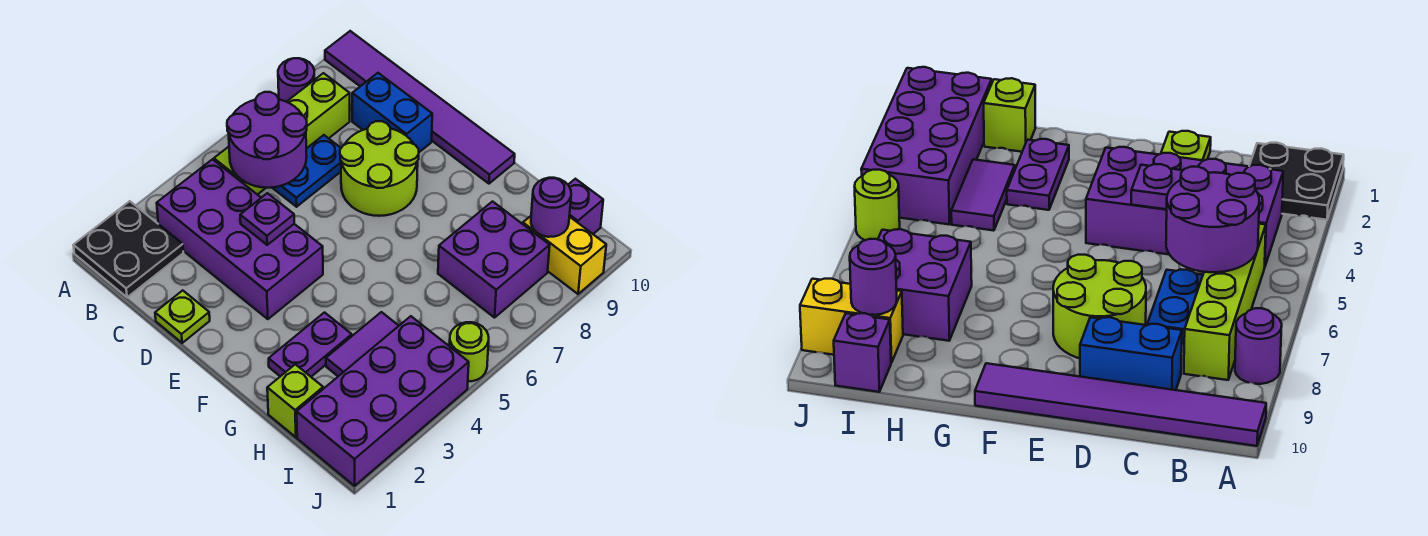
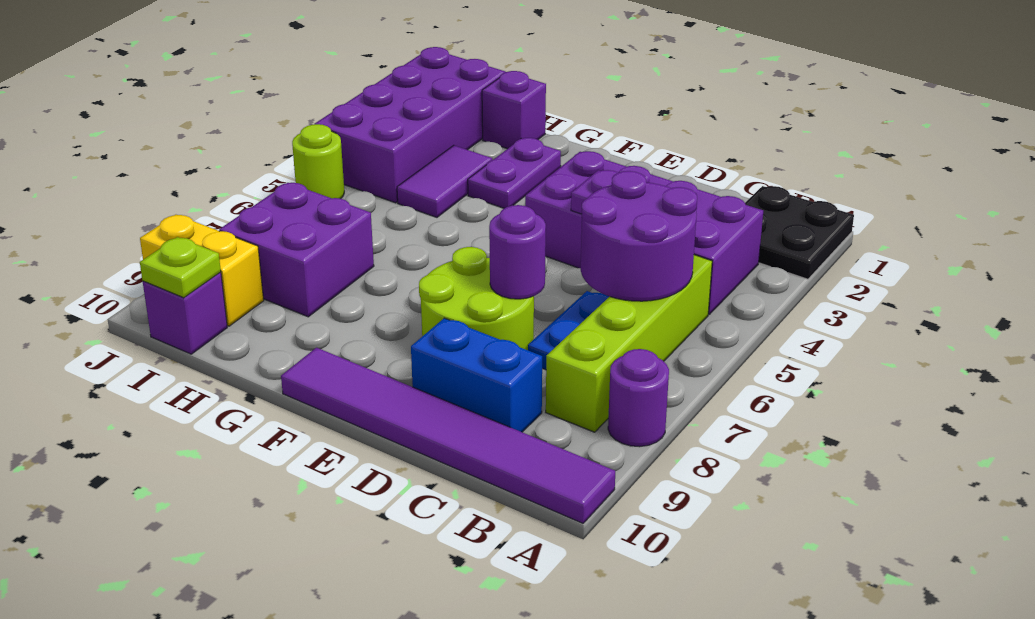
lime 1x1 plate [155,290,210,343] -> lime 1x1 plate moved to [140,237,221,298]
lime 1x1 brick [267,364,323,437] -> purple 1x1 brick [482,71,546,149]
purple 1x1 round brick [531,178,571,237] -> purple 1x1 round brick moved to [489,205,546,299]

